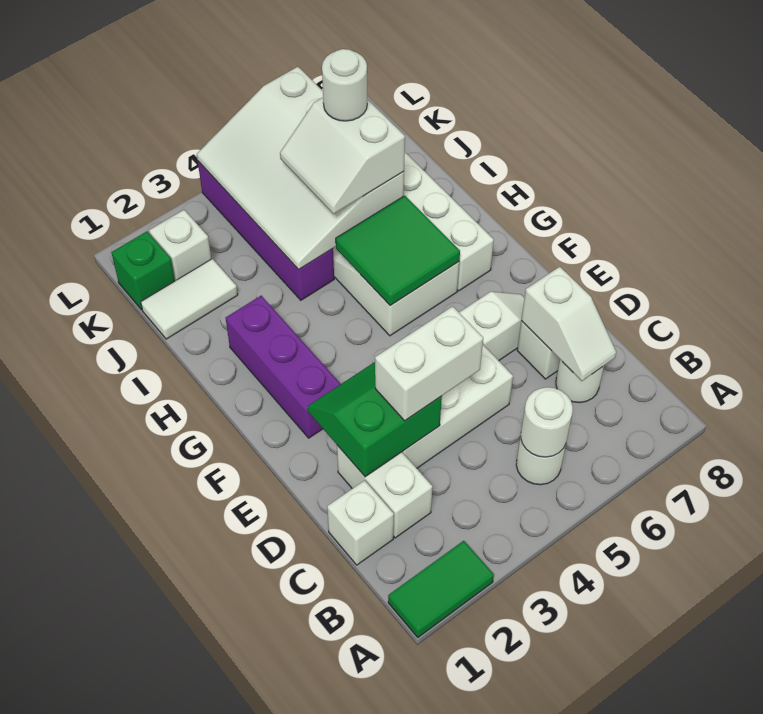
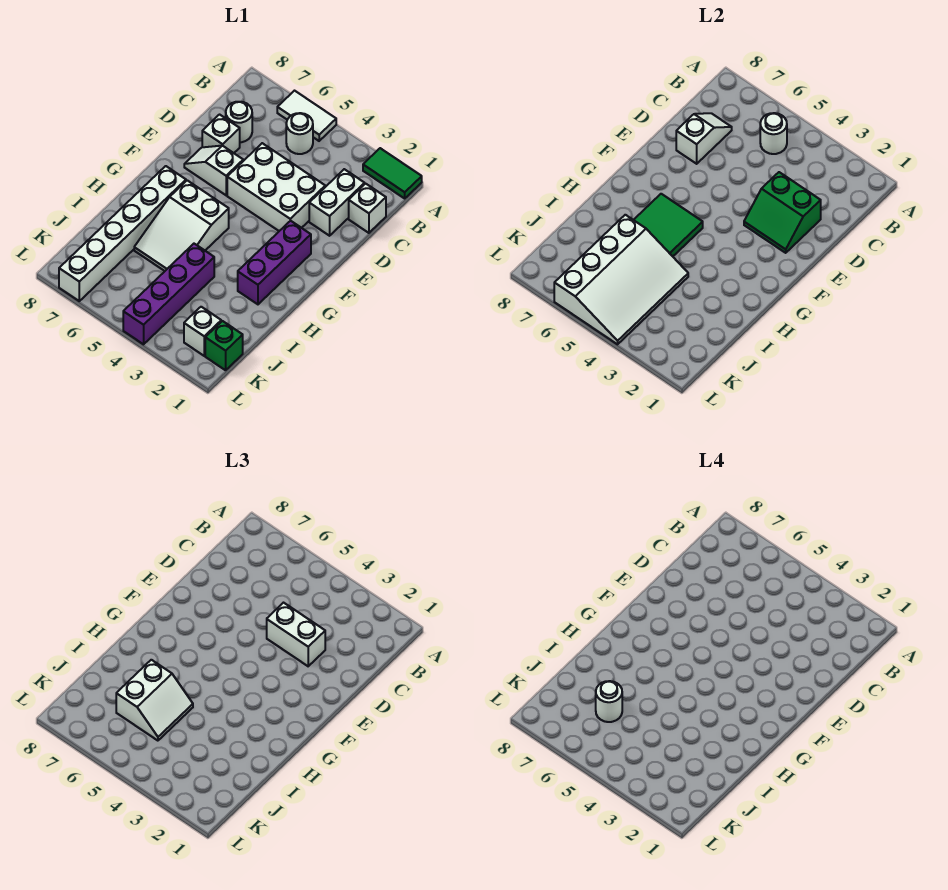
white 1x2 tile [141,259,238,339] -> white 1x2 tile moved to [277,91,336,141]

